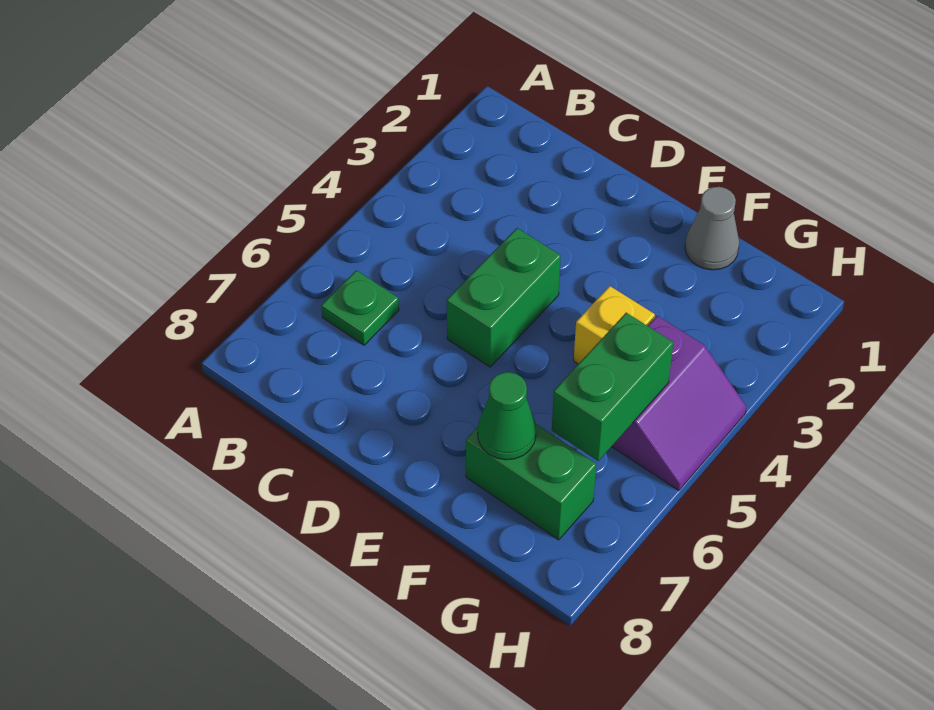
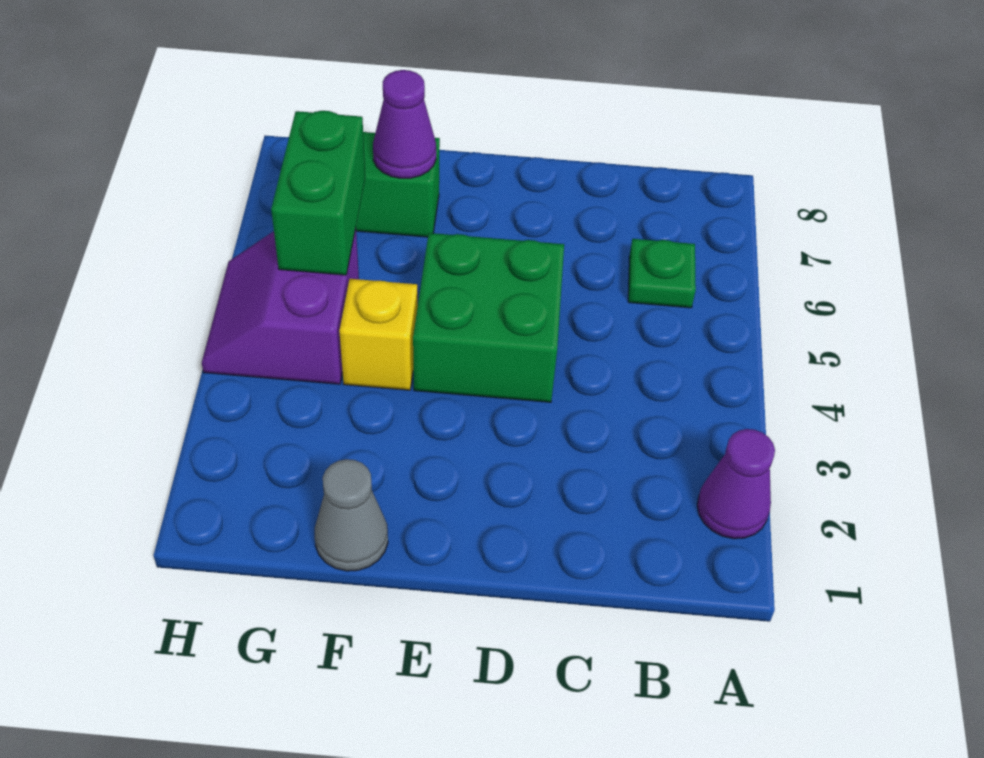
none -> purple 1x1 cone [697,429,775,539]
green 1x2 brick [447,228,561,367] -> green 2x2 brick [413,233,564,402]
green 1x1 cone [478,372,536,460] -> purple 1x1 cone [373,70,436,178]

